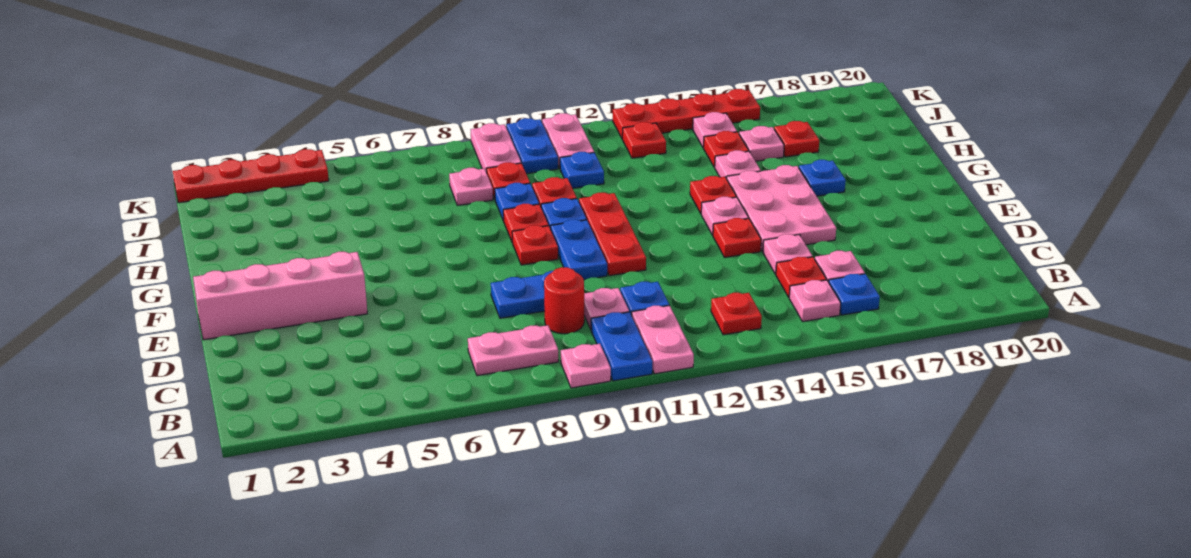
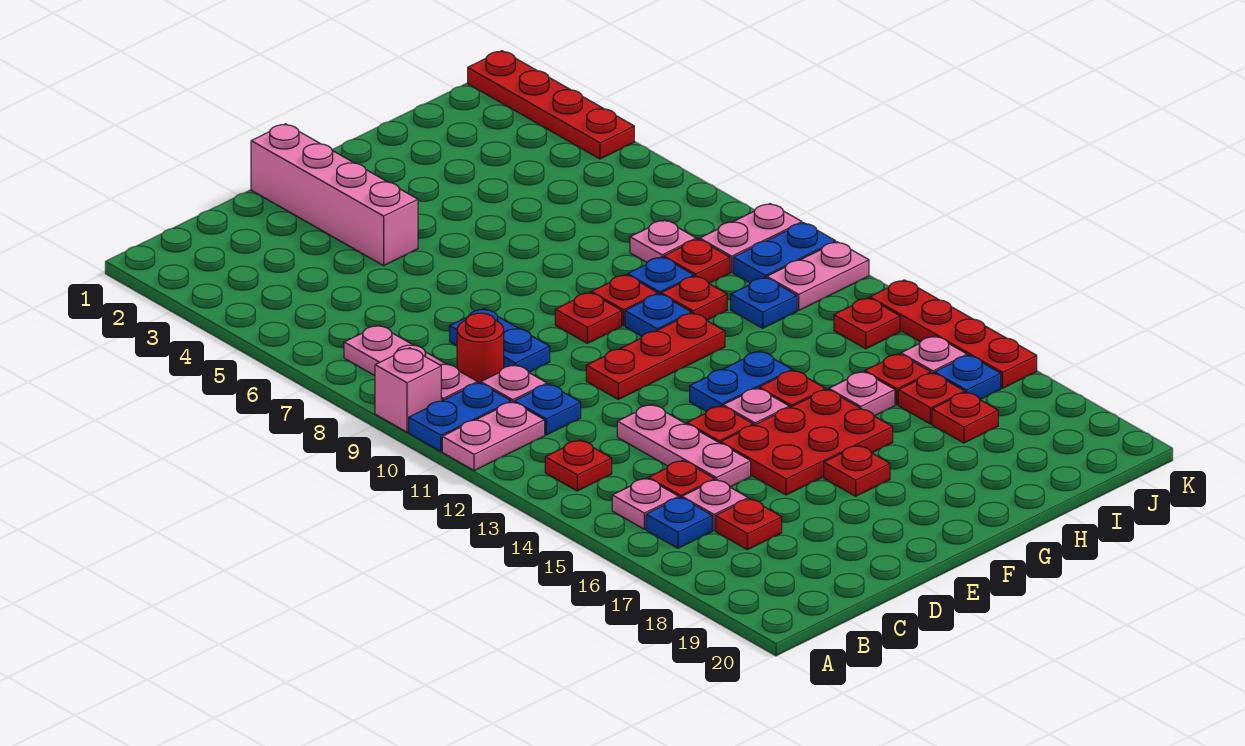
pink 1x1 plate [561,344,611,388] -> pink 1x1 brick [375,348,441,432]
pink 1x2 plate [468,325,558,376] -> pink 1x3 plate [344,325,477,401]
none -> red 1x1 plate [716,499,782,550]
pink 1x1 plate [763,234,812,274] -> pink 1x3 plate [617,404,751,487]
blue 1x2 plate [551,220,607,280] -> blue 1x2 plate moved to [690,351,792,412]
pink 2x3 plate [727,165,836,252] -> red 2x3 plate [721,389,893,495]
none -> red 1x1 plate [824,445,890,496]
blue 1x1 plate [799,160,846,196] -> blue 1x1 plate moved to [934,355,1001,399]
pink 1x1 plate [739,126,784,161] -> red 1x1 plate [898,373,965,424]

